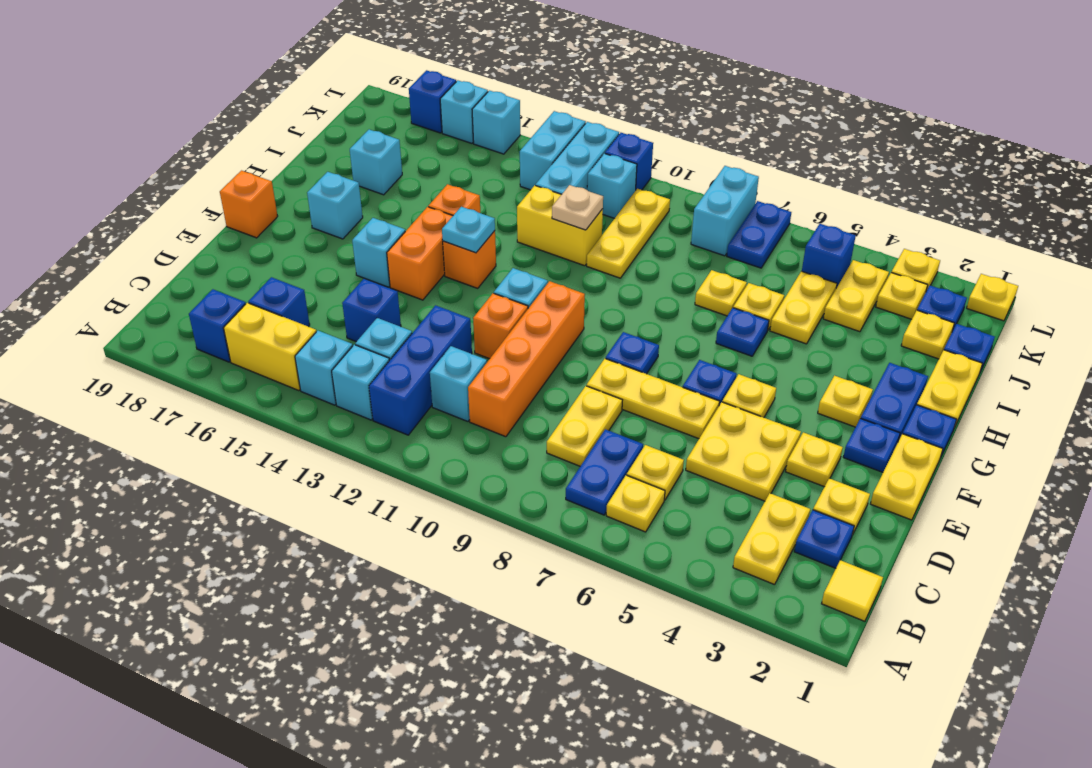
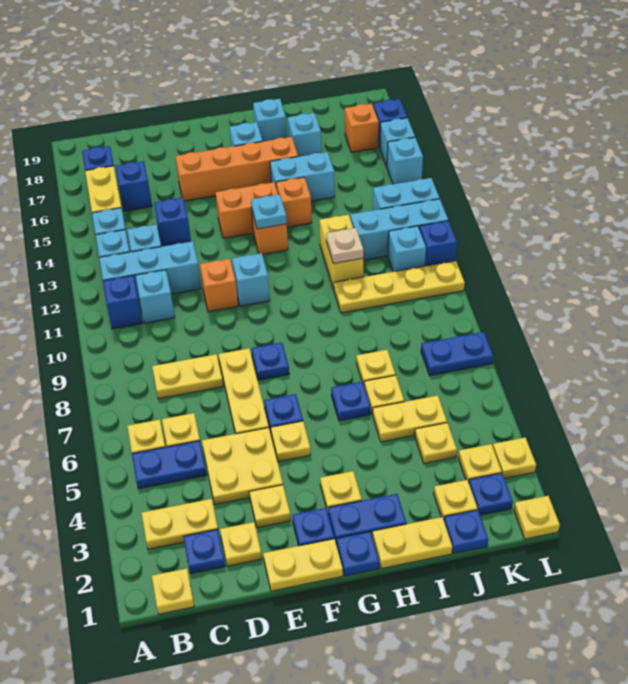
yellow 1x1 tile [822,560,883,621] -> yellow 1x1 plate [152,569,194,614]
blue 1x2 plate [566,429,643,515] -> blue 1x2 plate moved to [132,441,207,489]
blue 1x3 brick [369,305,472,435] -> cyan 1x3 brick [99,241,201,300]
orange 1x4 brick [468,281,585,437] -> orange 1x4 brick moved to [175,137,298,201]
cyan 1x1 brick [352,218,405,287] -> cyan 1x1 brick moved to [253,99,287,141]
orange 1x1 brick [220,171,278,238] -> orange 1x1 brick moved to [345,104,379,152]
yellow 1x3 plate [587,189,670,278] -> yellow 1x4 plate [334,261,465,313]
yellow 1x2 plate [823,260,889,332] -> yellow 1x1 plate [415,423,457,463]
blue 1x1 brick [802,224,856,288] -> blue 1x1 brick moved to [103,275,142,329]
cyan 1x2 brick [691,166,759,256] -> cyan 1x2 brick moved to [270,152,335,201]

